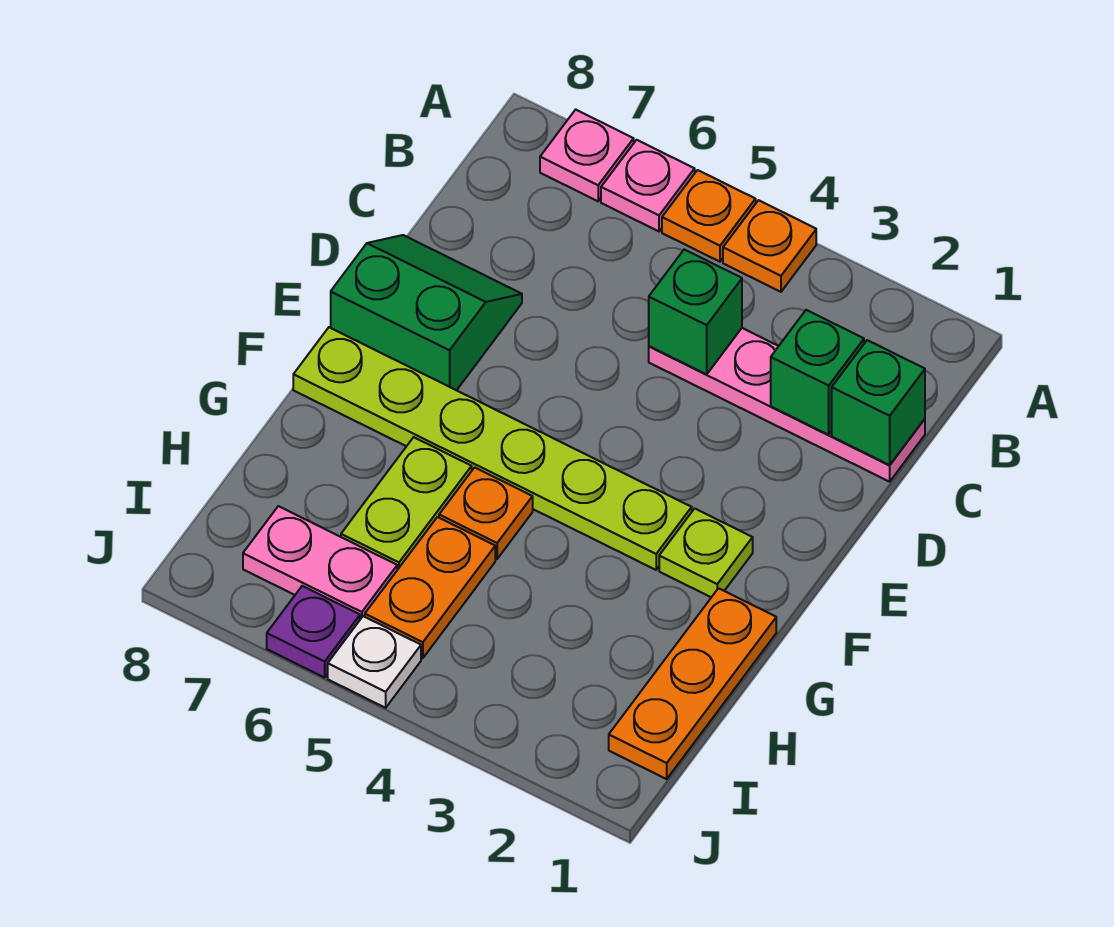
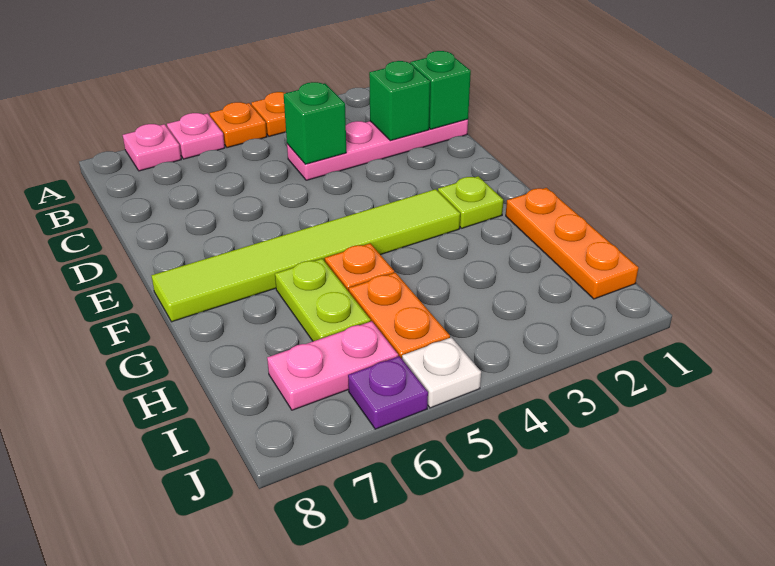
green 2x2 slope [331,235,522,390] -> none
lime 1x6 plate [293,327,692,570] -> lime 1x6 tile [152,189,460,322]

